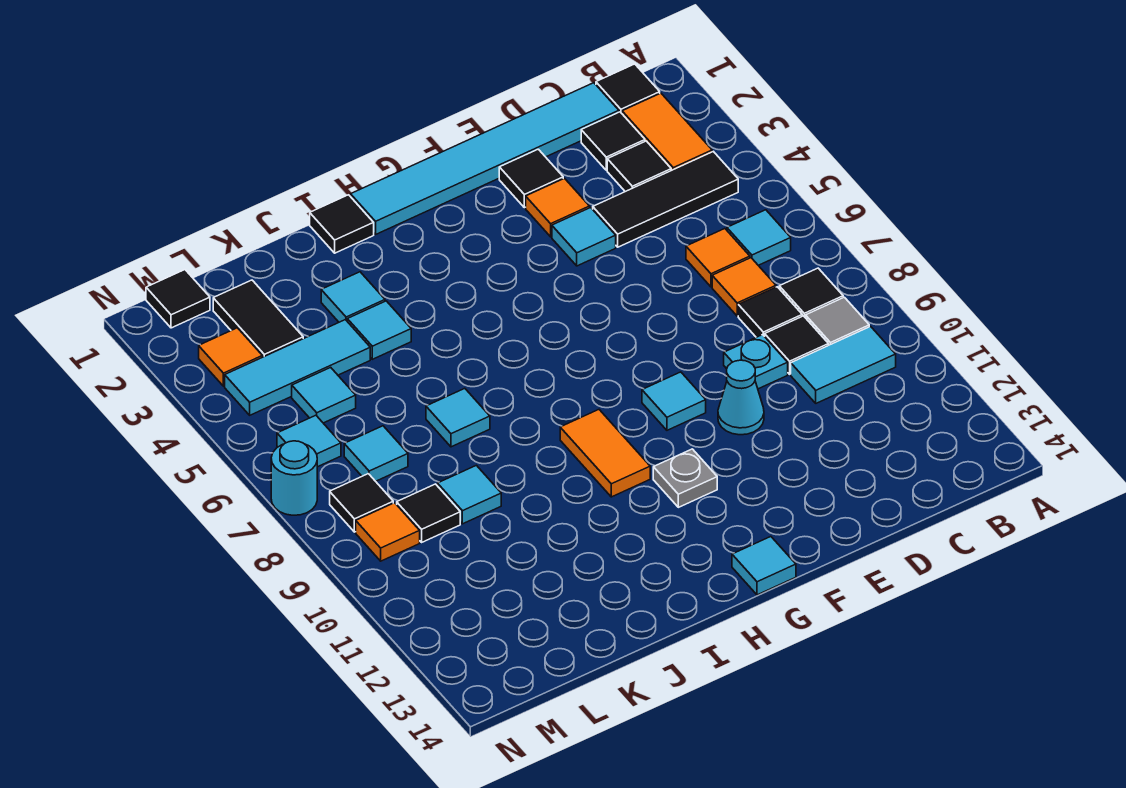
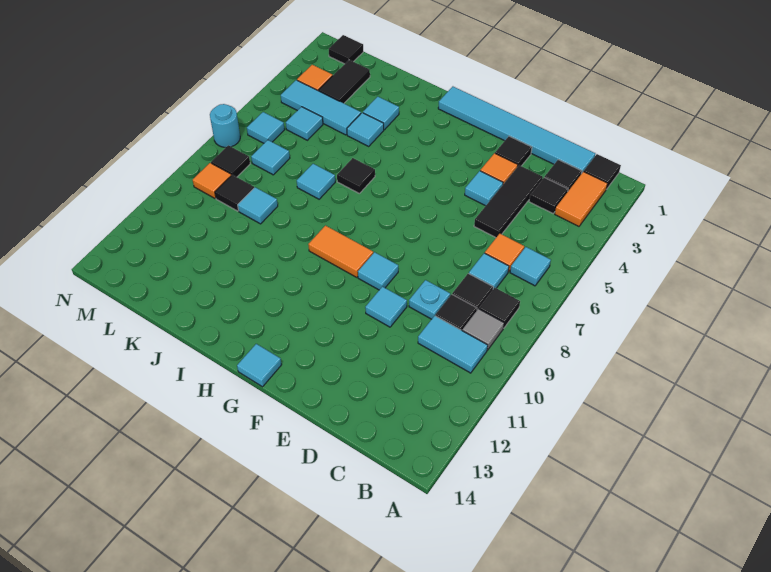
black 1x3 tile [593,151,738,247] -> black 1x3 tile turned to [474,165,543,238]
orange 1x1 tile [712,258,776,316] -> cyan 1x1 tile [469,253,509,289]
cyan 1x1 cone [718,360,764,435] -> cyan 1x1 tile [365,287,407,327]
grey 1x1 plate [653,449,717,507] -> none
orange 1x2 tile [560,410,650,497] -> orange 1x2 tile turned to [308,226,373,277]
black 1x1 tile [310,195,374,253] -> black 1x1 tile moved to [337,158,375,194]

